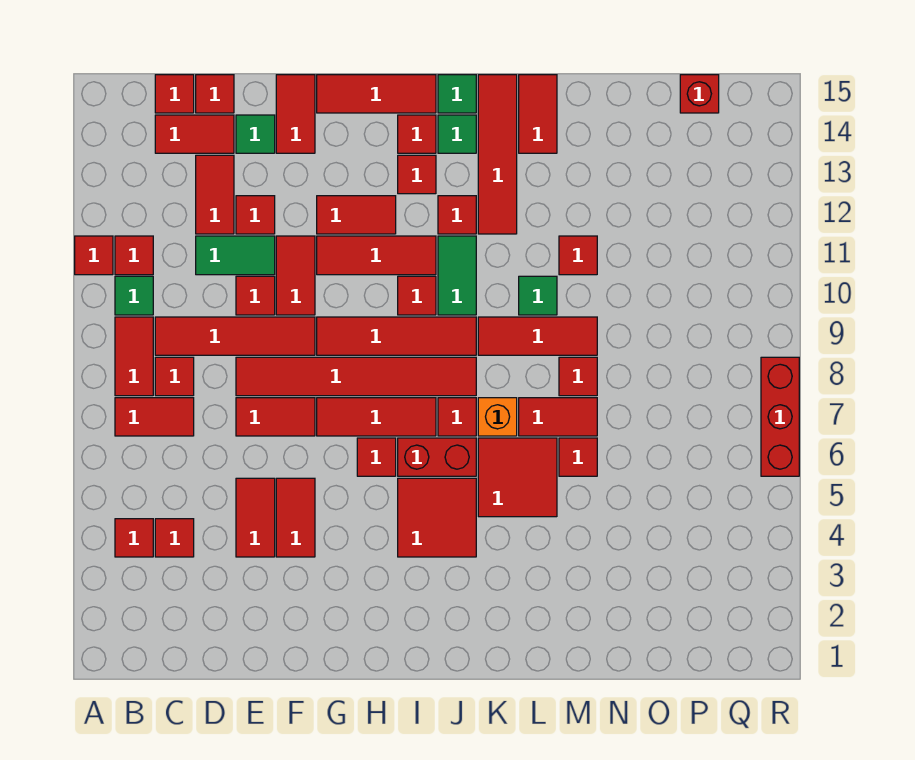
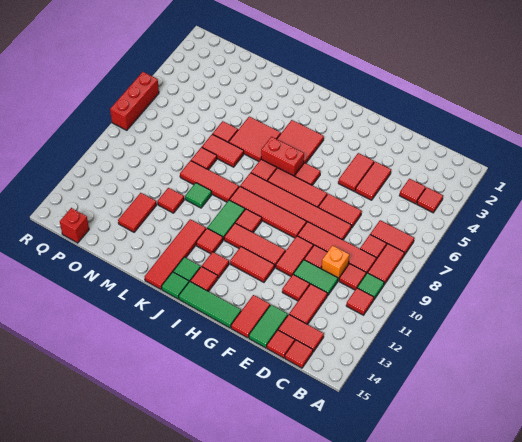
red 1x1 tile [75,236,113,275] -> red 1x1 tile moved to [339,264,366,290]
green 1x1 tile [236,115,275,153] -> green 1x2 tile [249,305,288,348]
red 1x3 tile [317,75,436,113] -> green 1x3 tile [179,282,241,328]
orange 1x1 brick [478,398,517,436] -> orange 1x1 brick moved to [322,246,349,281]
red 1x2 tile [519,75,557,153] -> red 1x2 tile moved to [118,193,157,232]

